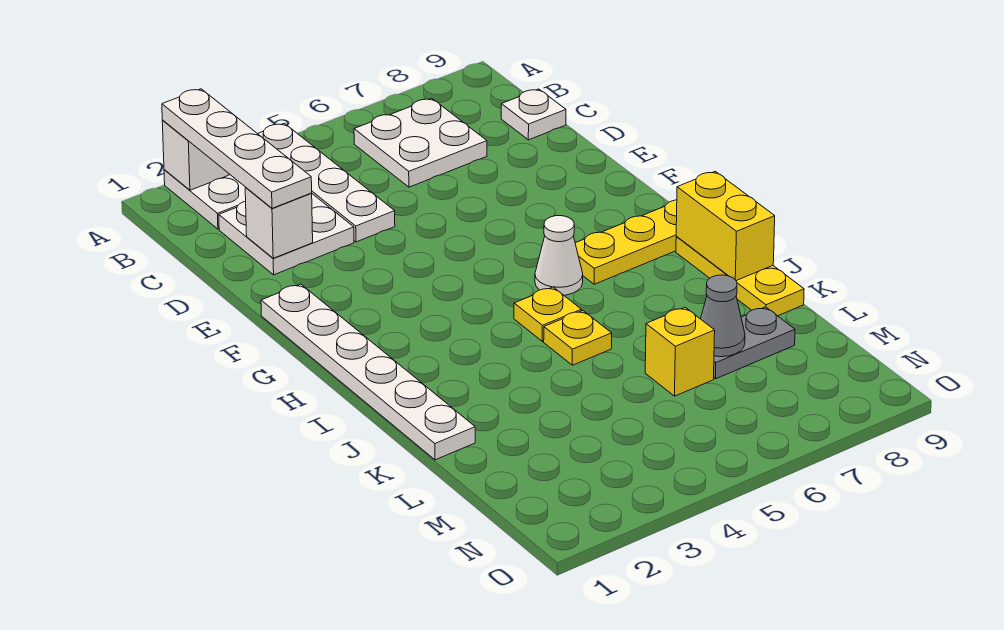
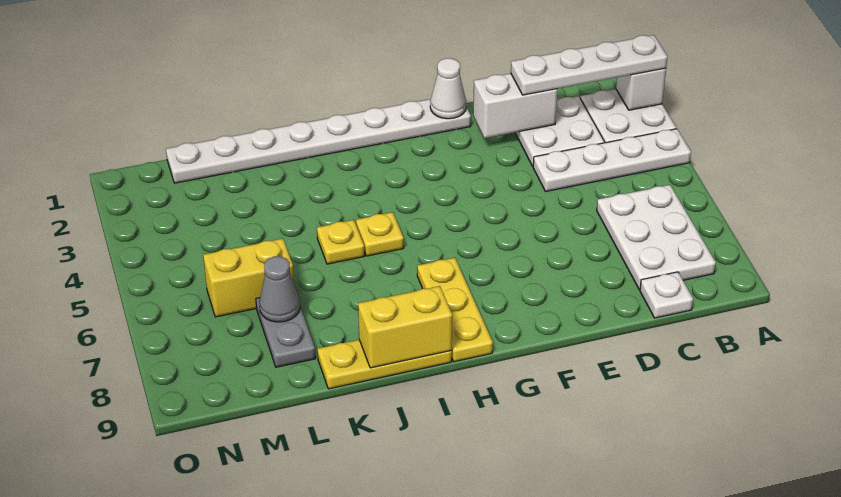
white 2x2 plate [354,98,487,187] -> white 2x3 plate [597,185,716,290]
white 1x1 brick [245,188,313,258] -> white 1x2 brick [473,73,558,138]
white 1x6 plate [261,284,475,460] -> white 1x8 plate [166,99,471,183]
white 1x1 cone [535,216,583,295] -> white 1x1 cone moved to [430,58,466,119]
yellow 1x1 brick [645,308,715,396] -> yellow 1x2 brick [203,239,294,317]

